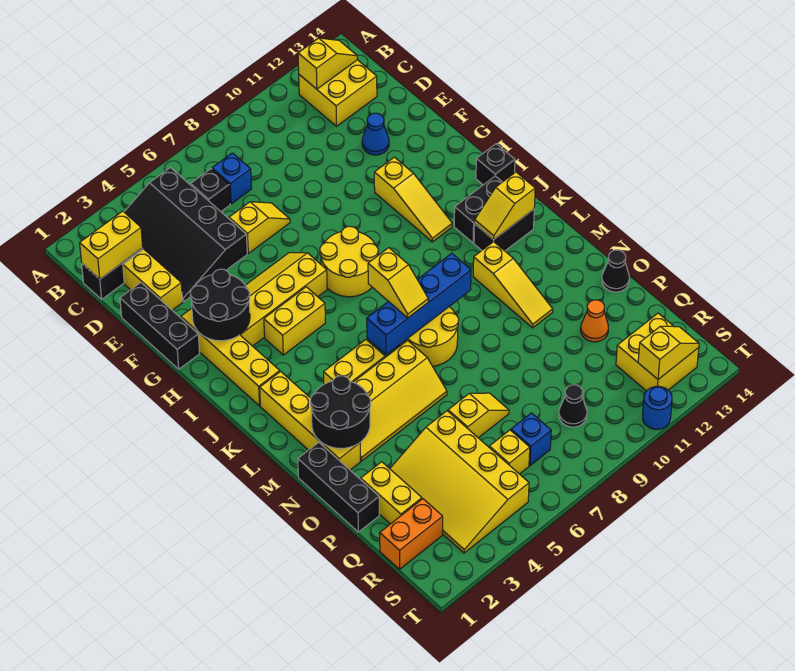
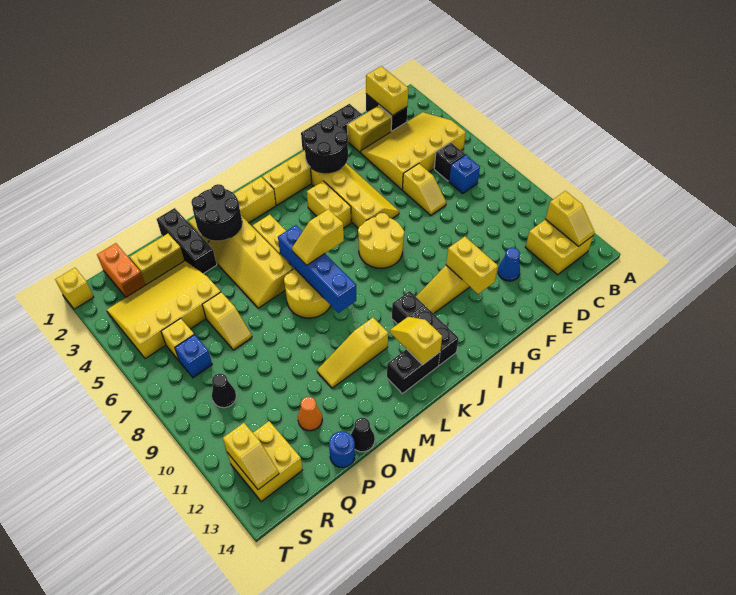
black 3x4 slope [124,168,247,301] -> yellow 3x4 slope [361,112,466,190]
none -> yellow 1x2 brick [446,237,498,294]
black 1x1 brick [476,144,515,185] -> black 1x1 brick moved to [392,291,425,324]
black 1x2 brick [474,209,534,251] -> black 1x2 brick turned to [387,349,440,393]
black 1x3 brick [298,443,379,532] -> black 1x3 brick turned to [157,208,217,274]
none -> yellow 1x1 brick [55,268,93,309]
blue 1x1 round brick [643,386,672,429] -> blue 1x1 round brick moved to [329,431,355,468]

